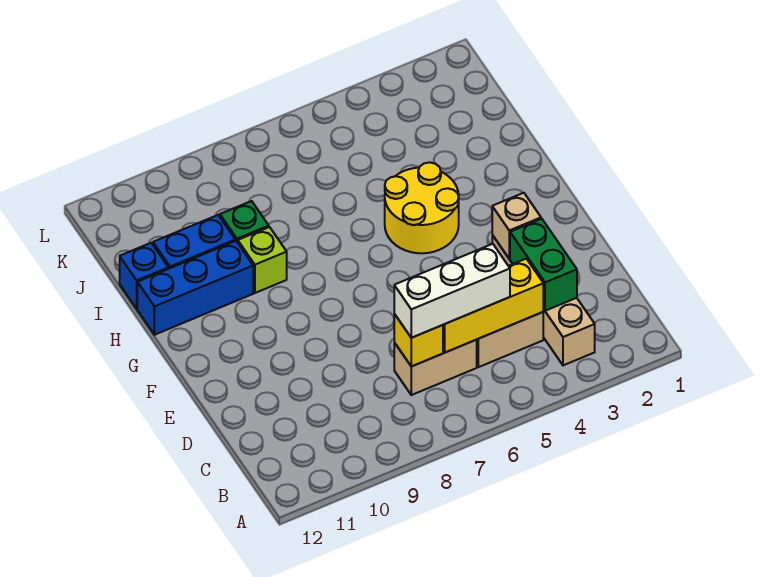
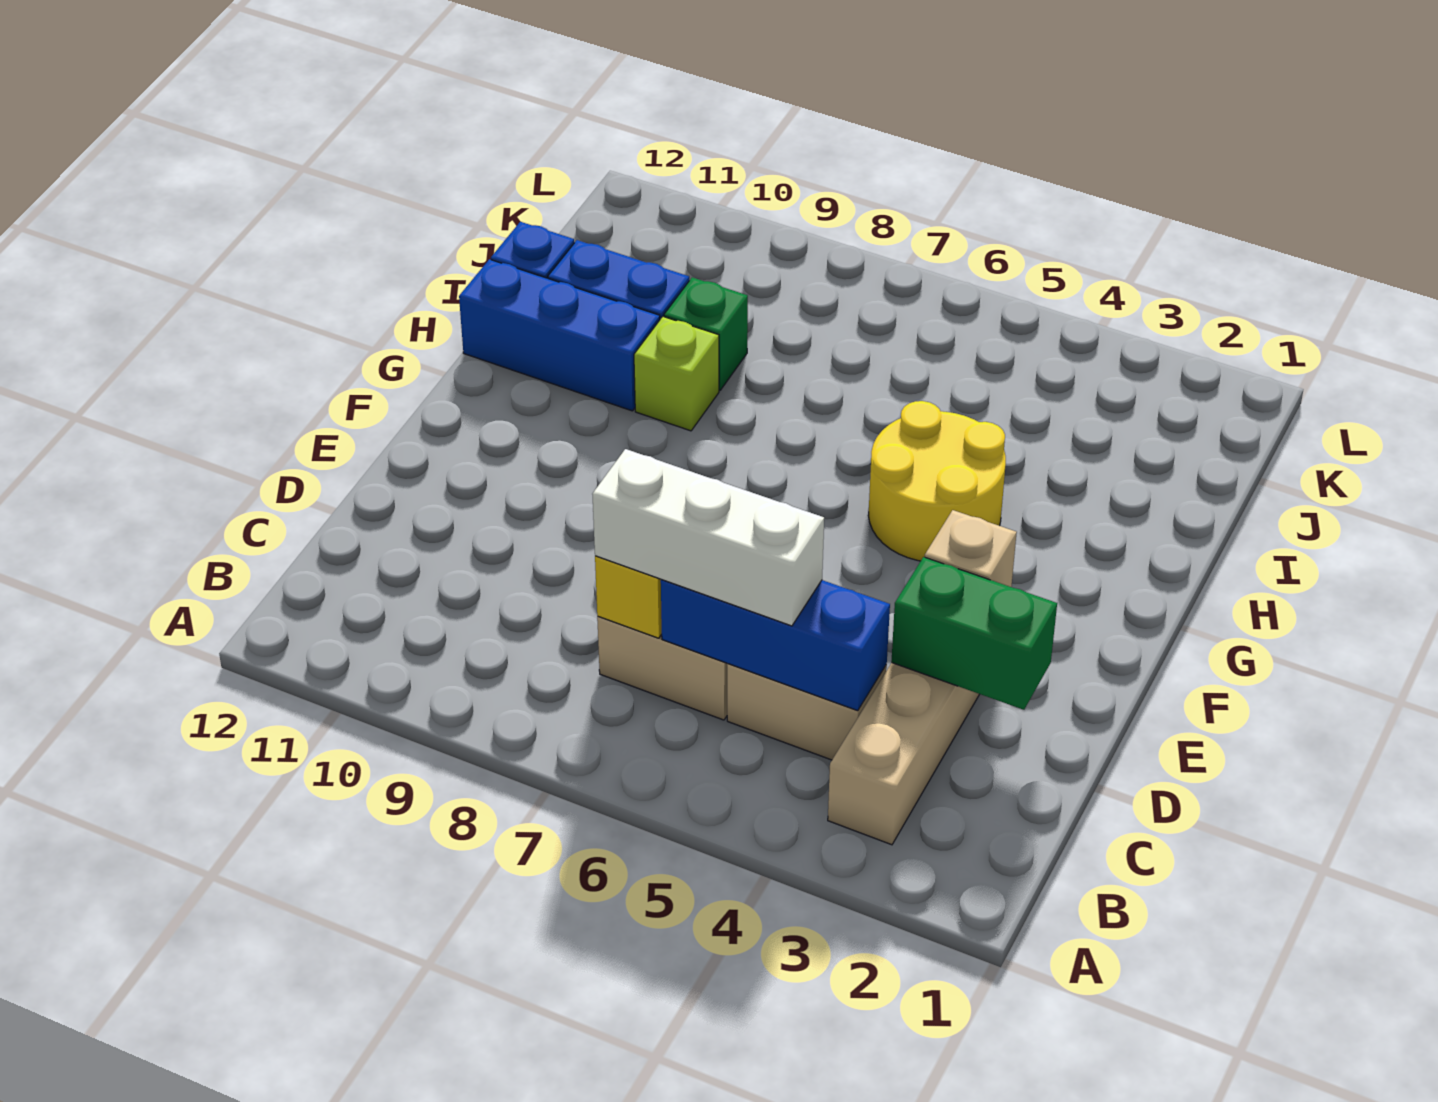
green 1x2 brick [510,219,577,311] -> green 1x2 brick turned to [891,557,1057,710]
yellow 1x3 brick [443,259,543,352] -> blue 1x3 brick [661,579,890,711]

